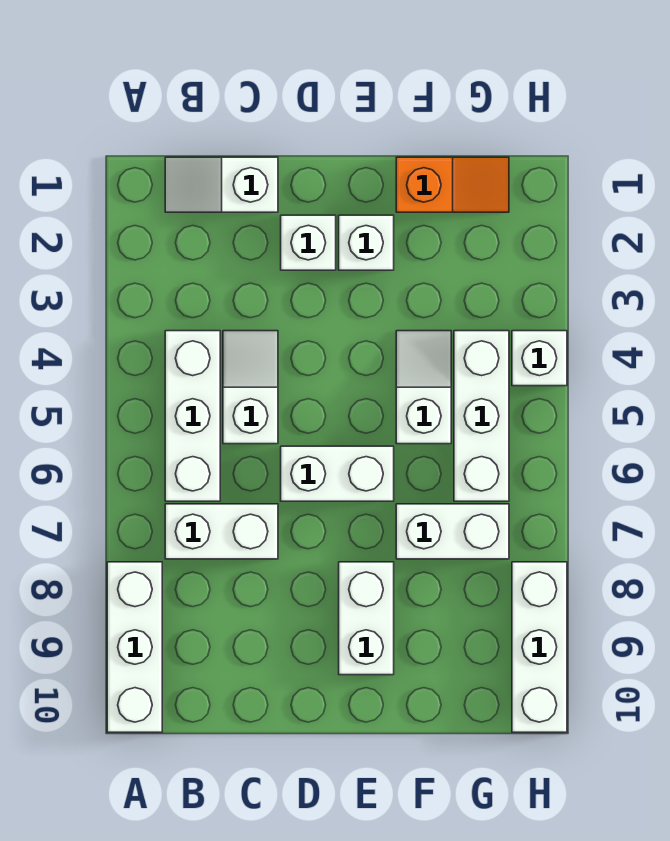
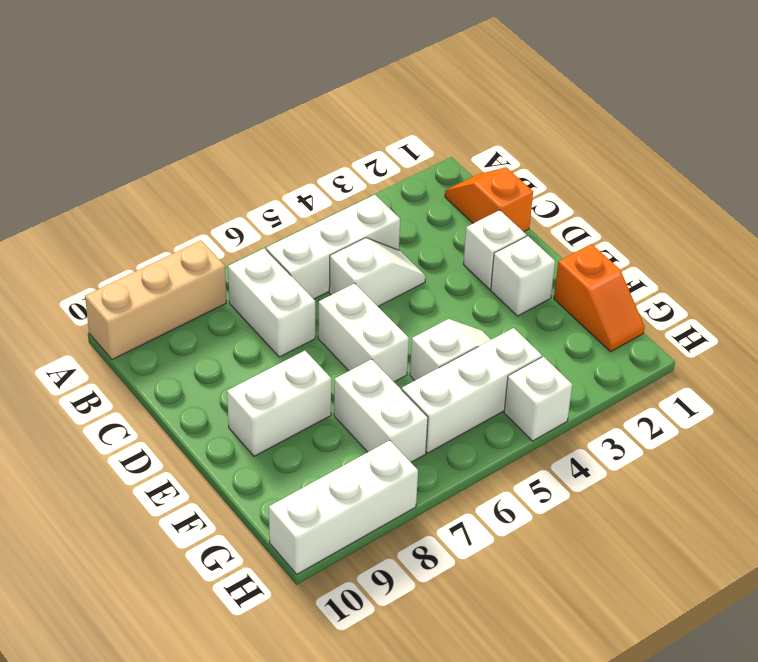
white 1x3 brick [107,562,162,732] -> tan 1x3 brick [85,240,226,360]
white 1x2 slope [165,157,278,212] -> orange 1x2 slope [445,167,533,232]

